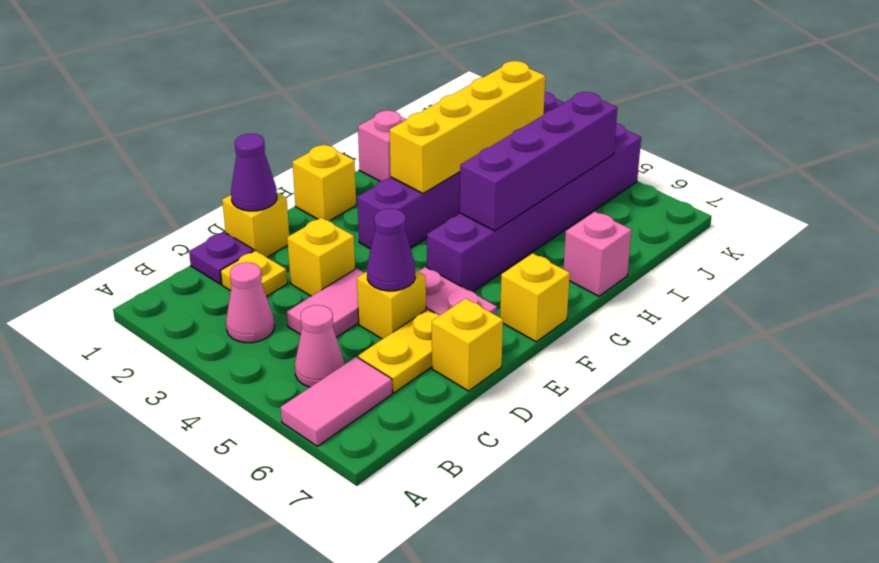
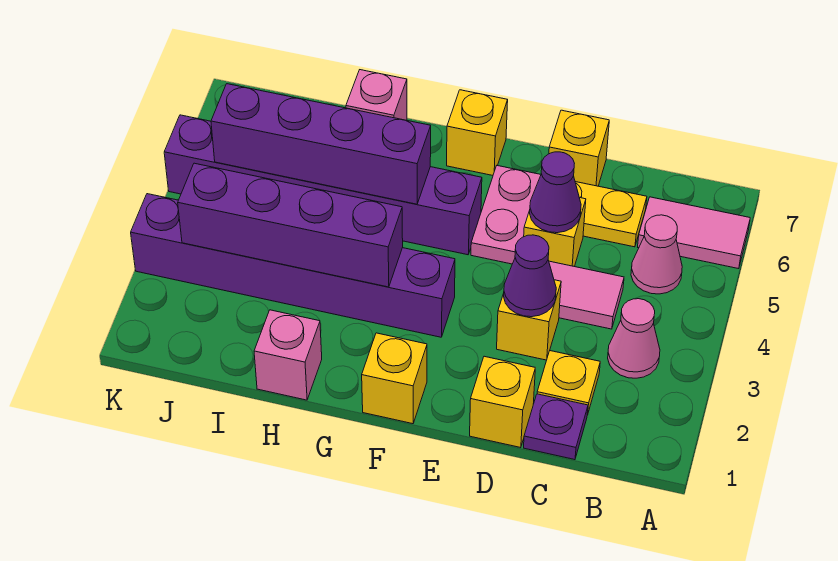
purple 1x1 cone [231,134,277,211] -> purple 1x1 cone moved to [504,235,556,317]
yellow 1x4 brick [390,61,545,193] -> purple 1x4 brick [178,163,403,287]

